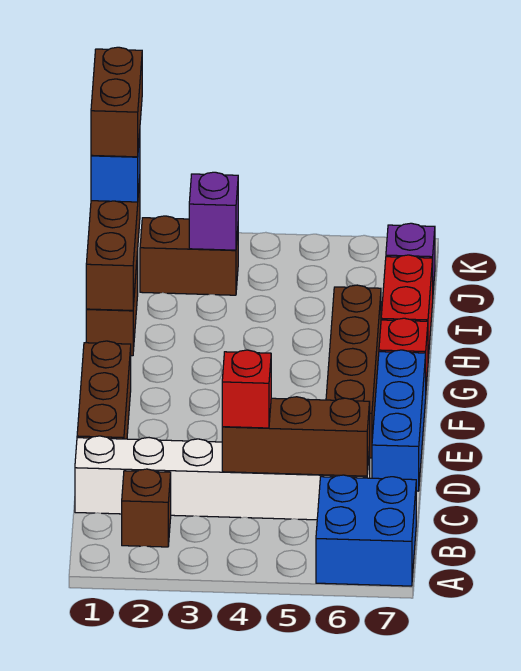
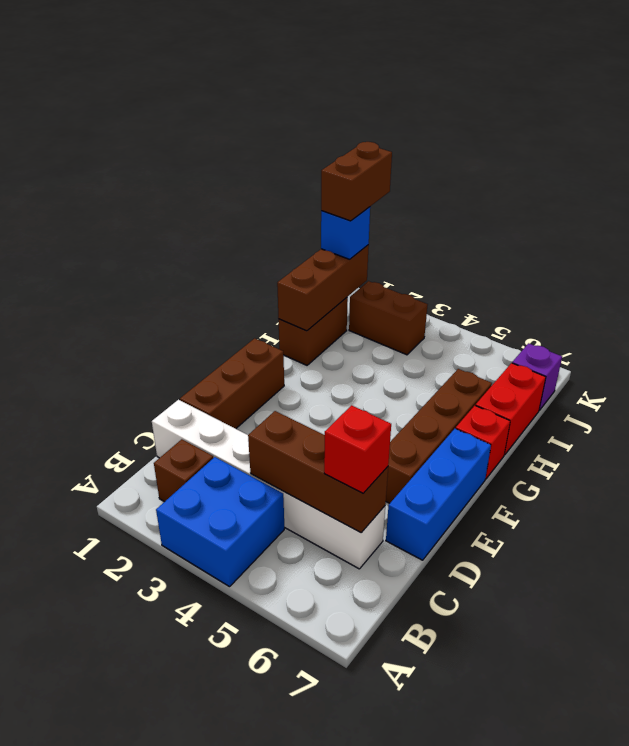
blue 2x2 brick [316,475,416,586] -> blue 2x2 brick moved to [156,457,284,587]
red 1x1 brick [222,350,271,428] -> red 1x1 brick moved to [324,405,391,493]
purple 1x1 brick [189,172,238,250] -> none

